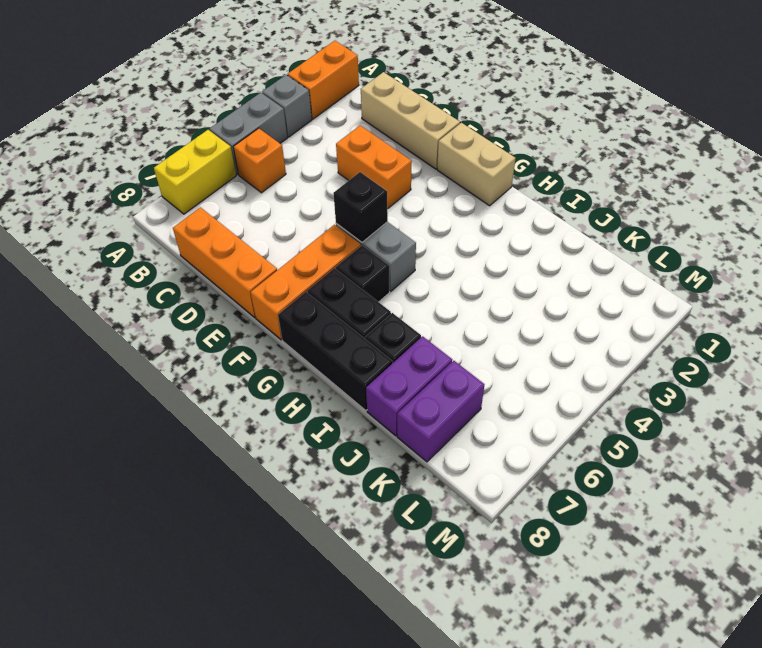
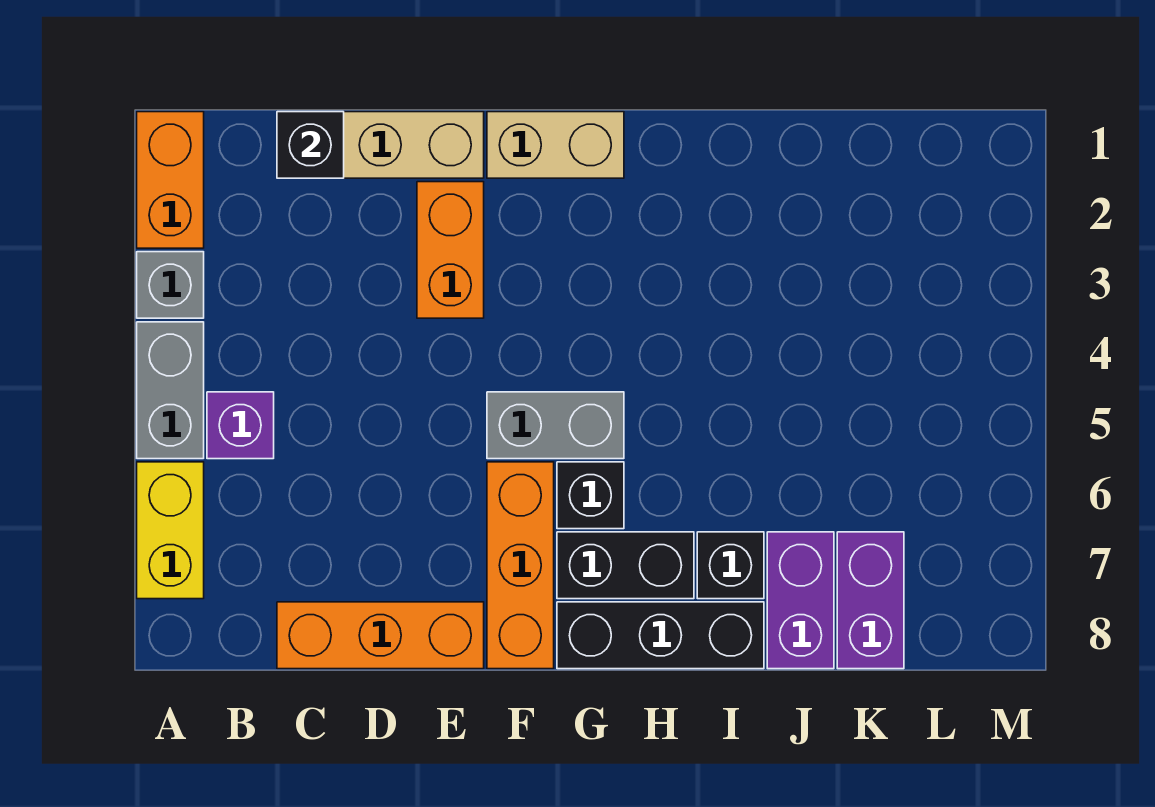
orange 1x1 brick [233,128,286,193] -> purple 1x1 brick [207,392,274,459]
orange 1x2 brick [336,126,412,208] -> orange 1x2 brick turned to [417,182,484,318]
black 1x1 brick [333,172,388,242] -> black 1x1 brick moved to [277,112,344,178]

